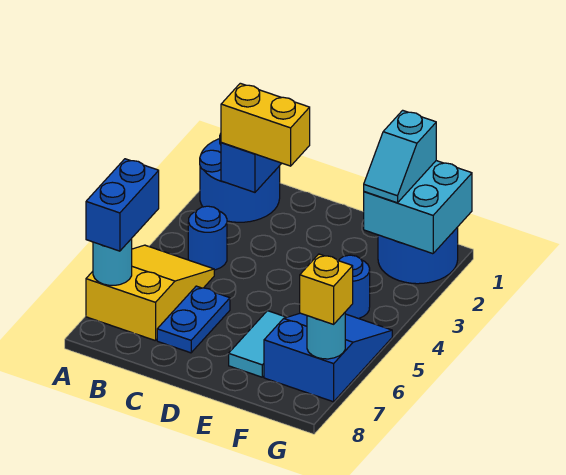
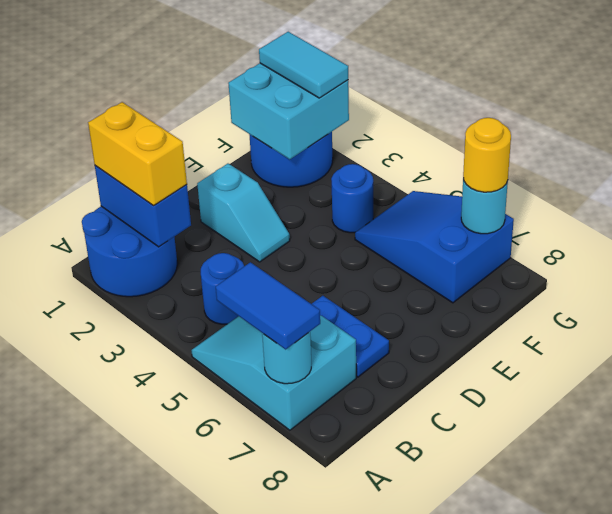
yellow 2x3 slope [86,245,214,341] -> cyan 2x3 slope [191,316,356,430]
blue 1x2 brick [86,159,159,251] -> blue 1x2 tile [216,262,320,349]
yellow 1x2 brick [221,83,310,166] -> yellow 1x2 brick turned to [88,102,187,205]
cyan 1x2 tile [229,311,287,377] -> cyan 1x2 tile moved to [259,32,348,98]
cyan 1x2 slope [364,110,436,203] -> cyan 1x2 slope moved to [197,164,290,262]
yellow 1x1 brick [300,254,353,324] -> yellow 1x1 round brick [463,118,511,192]

